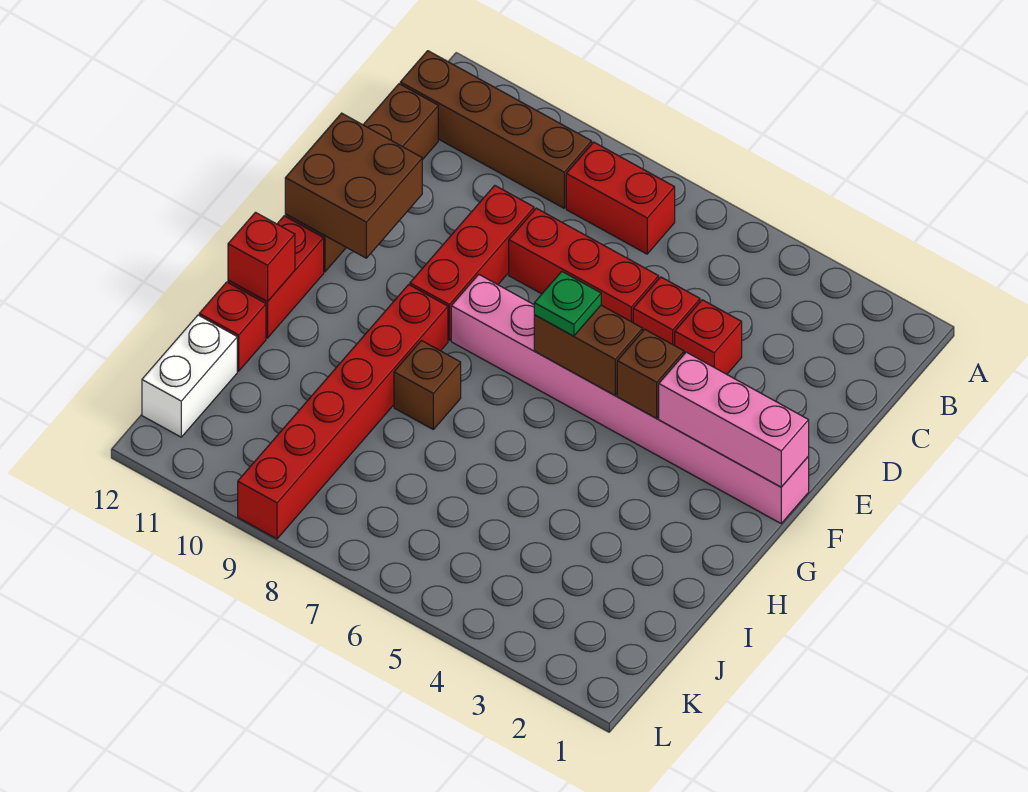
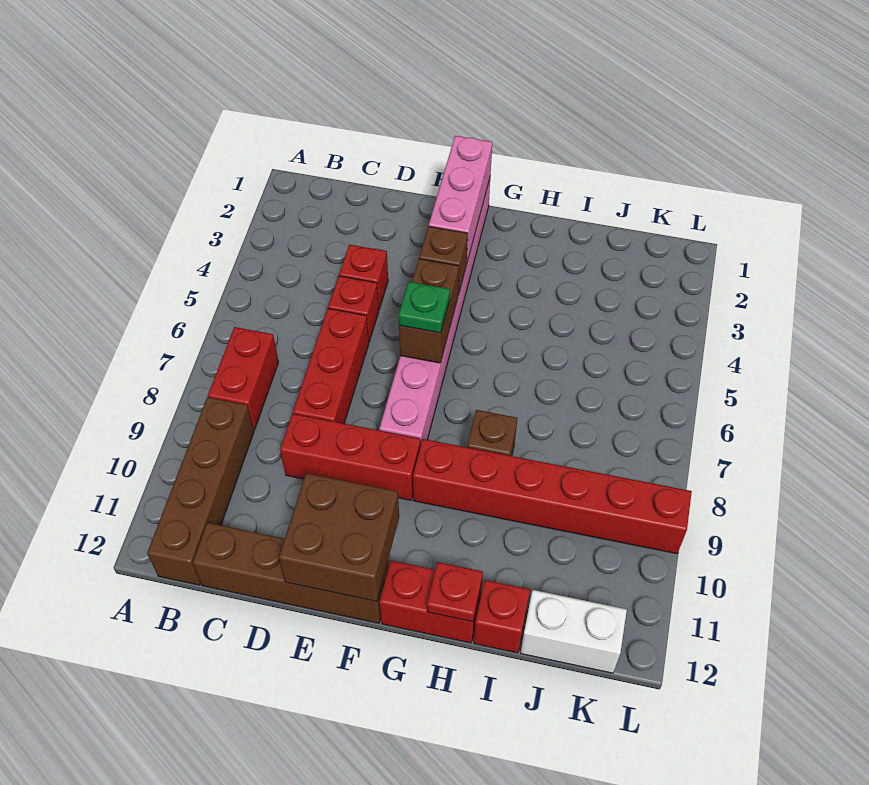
red 1x1 brick [228,212,295,302] -> red 1x1 plate [427,562,483,622]

